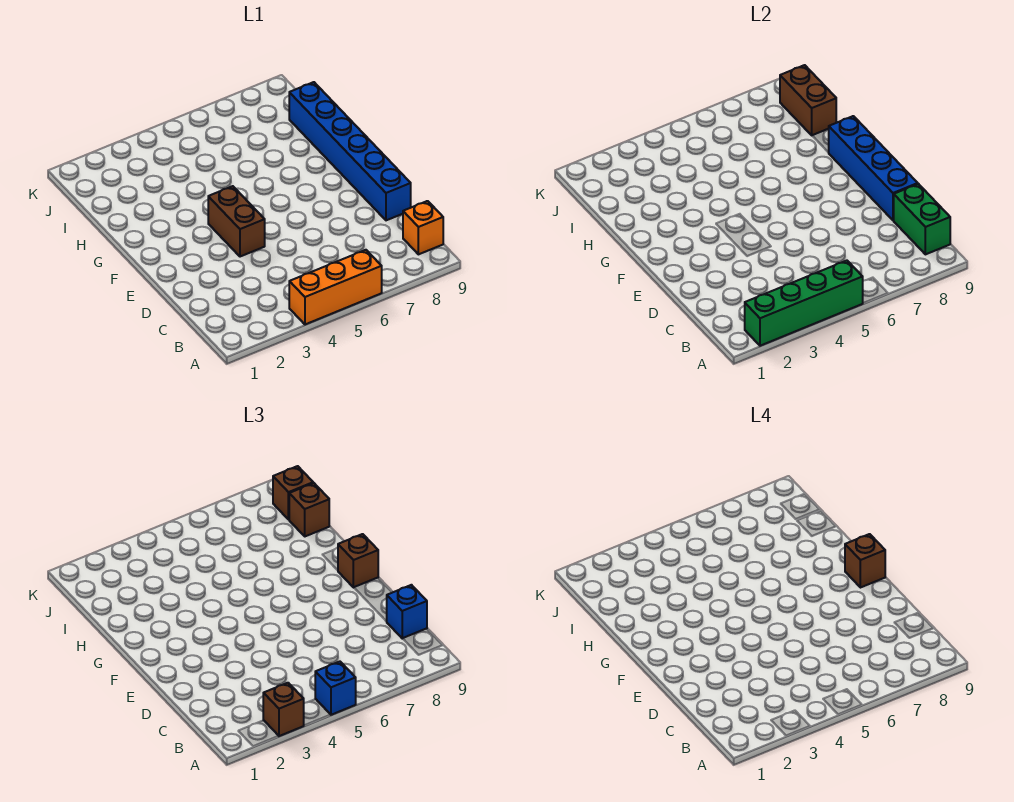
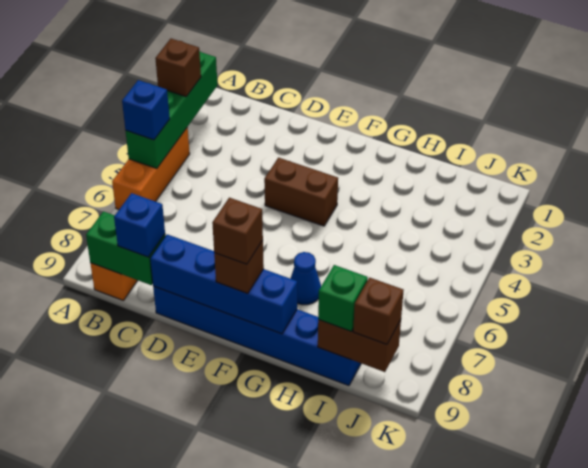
none -> blue 1x1 cone [290,252,321,305]
brown 1x1 brick [289,483,329,536] -> green 1x1 brick [318,265,368,331]

